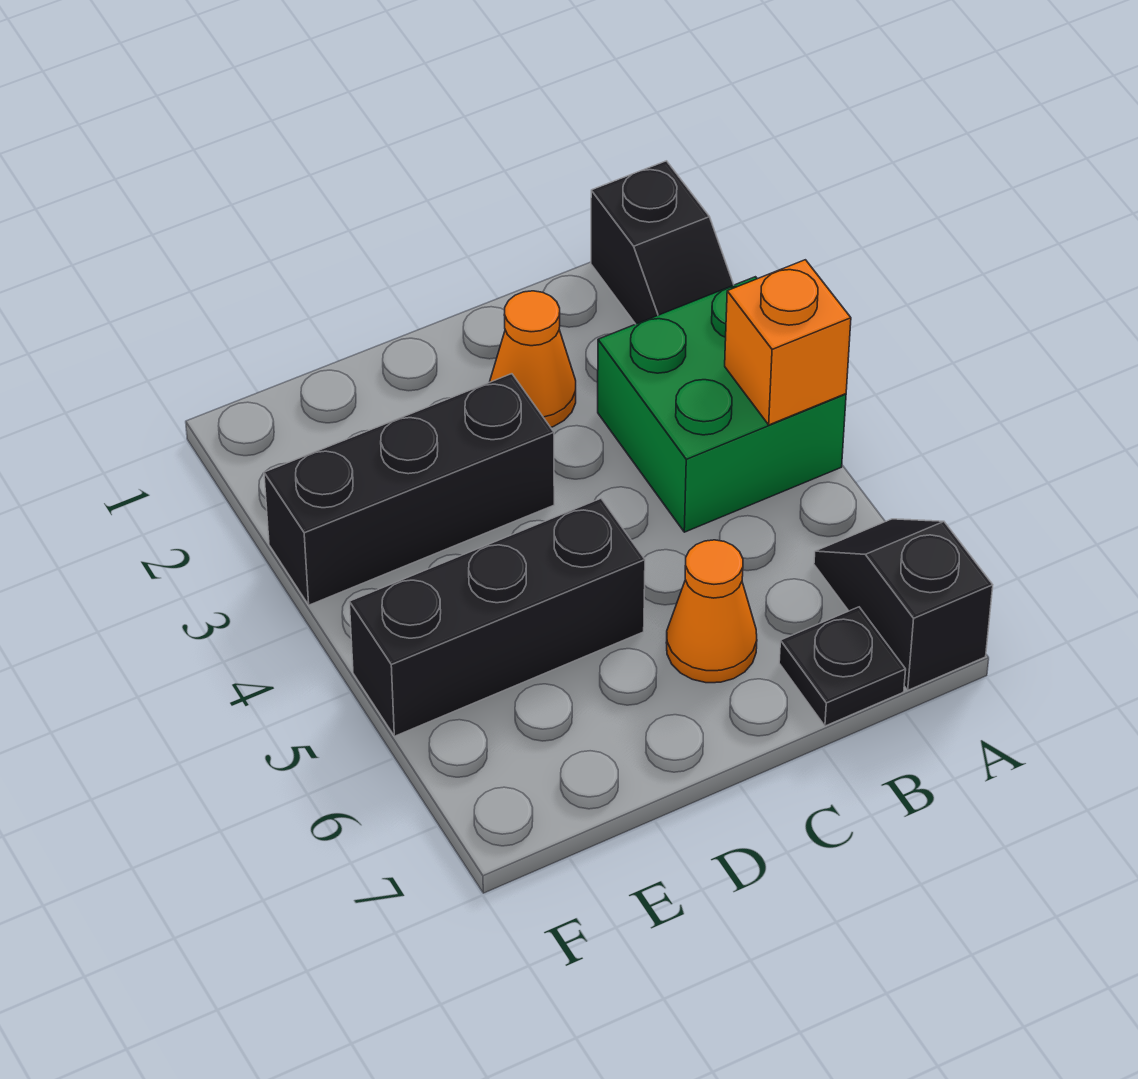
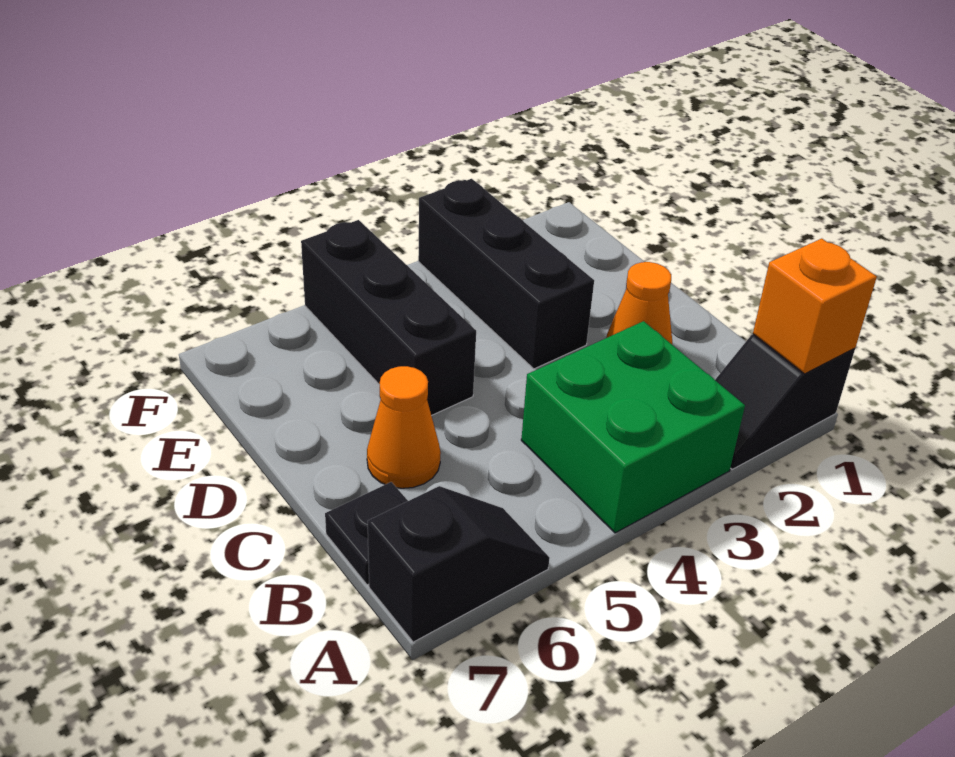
orange 1x1 brick [725,260,851,425] -> orange 1x1 brick moved to [753,239,877,374]

